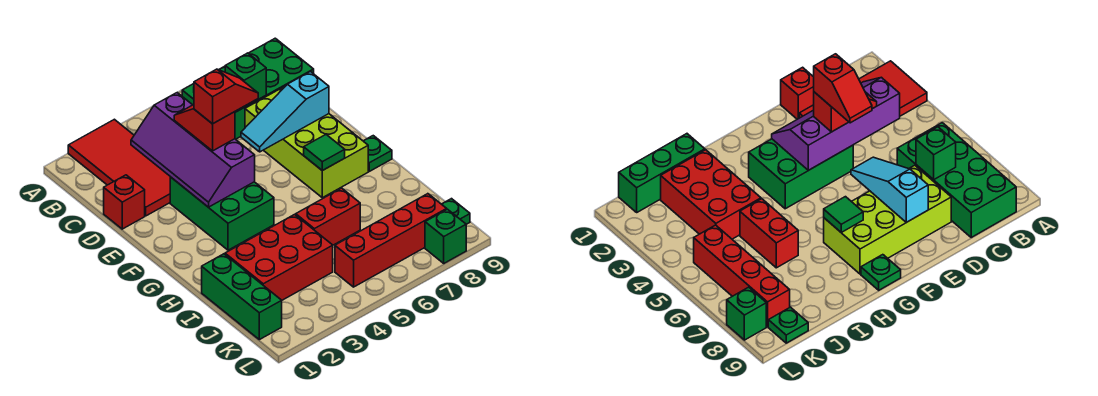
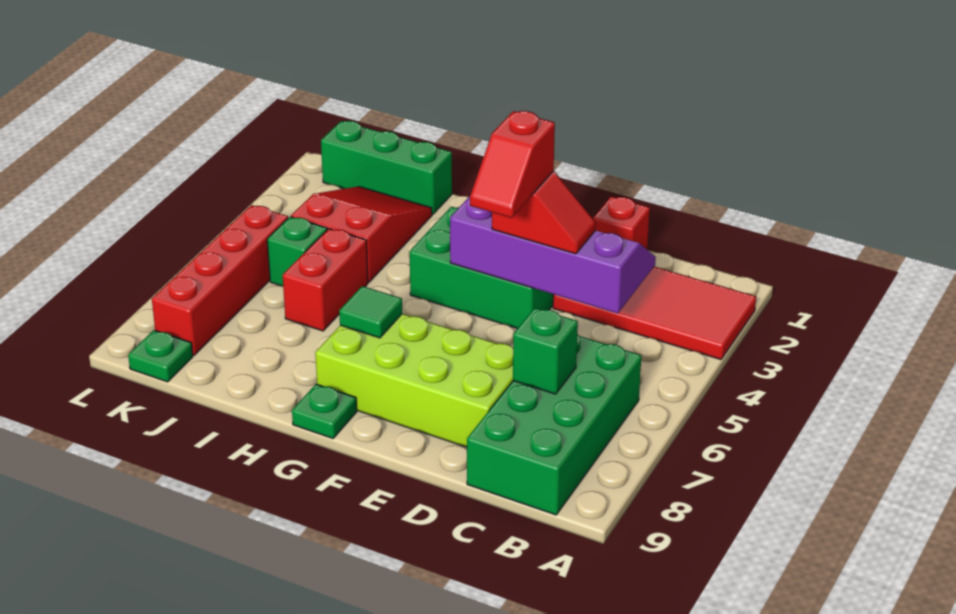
cyan 1x3 slope [241,72,329,152] -> none
red 2x3 brick [225,215,333,300] -> red 2x3 slope [291,187,432,282]
green 1x1 brick [425,209,466,263] -> green 1x1 brick moved to [267,217,327,286]

